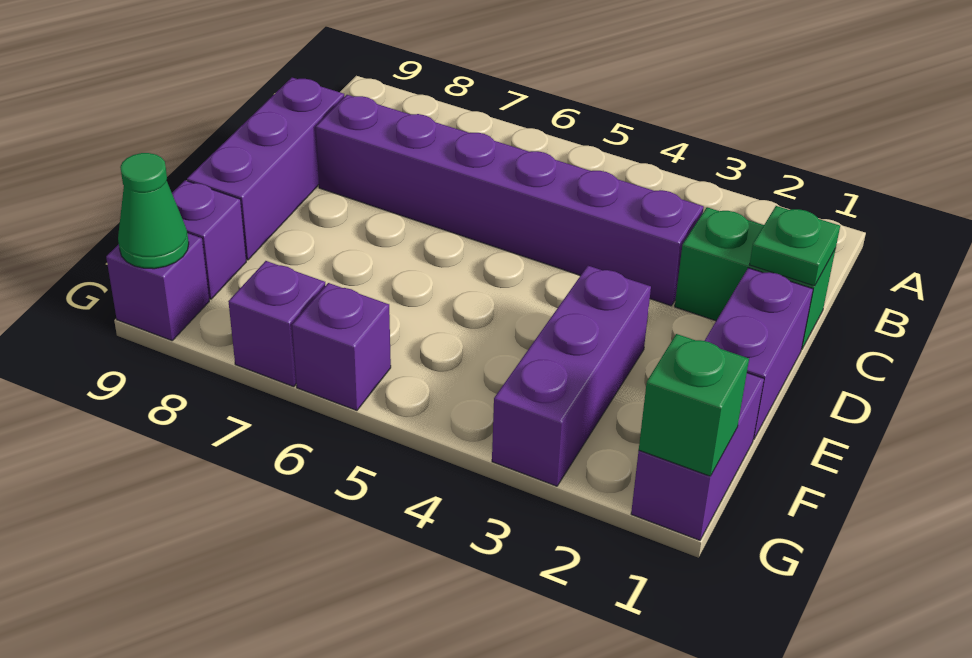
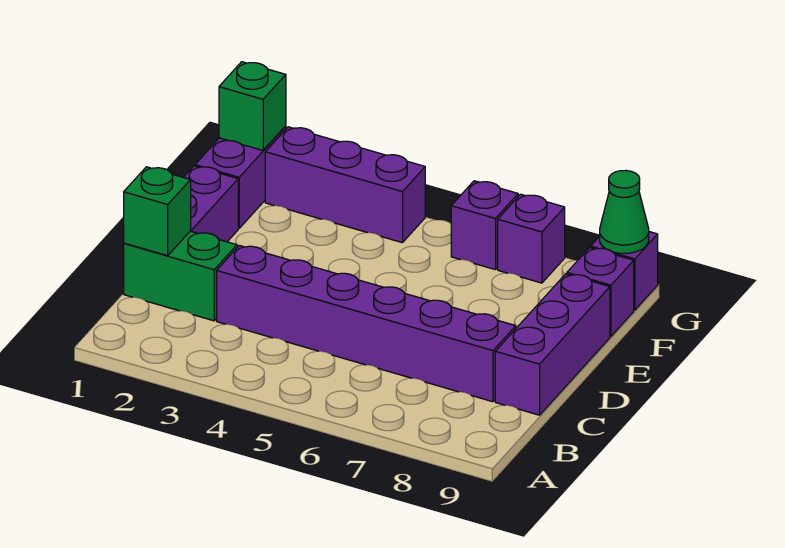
green 1x1 plate [749,206,840,286] -> green 1x1 brick [124,167,191,256]
purple 1x3 brick [492,266,651,486] -> purple 1x3 brick turned to [265,127,425,243]

